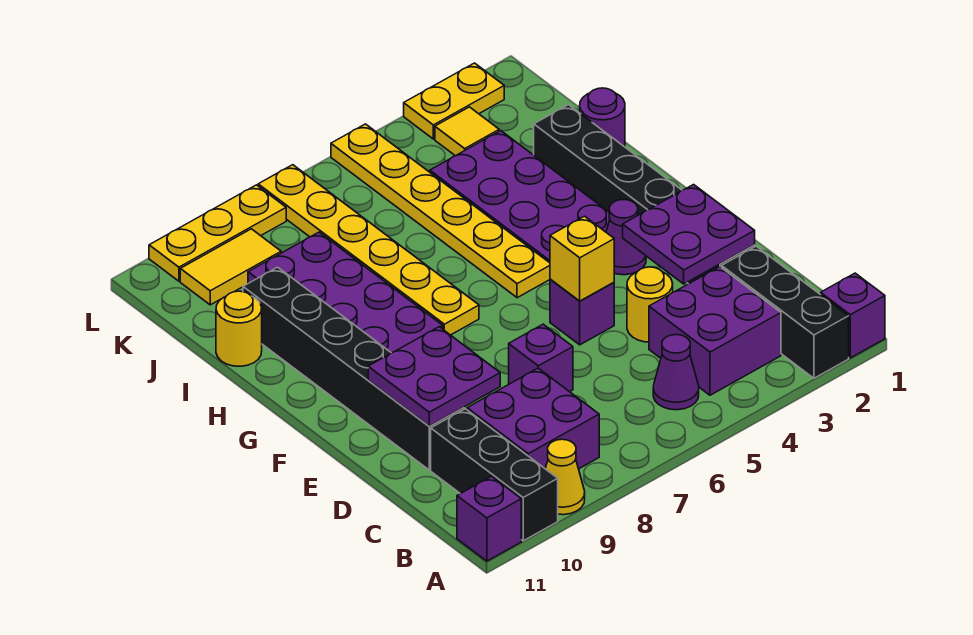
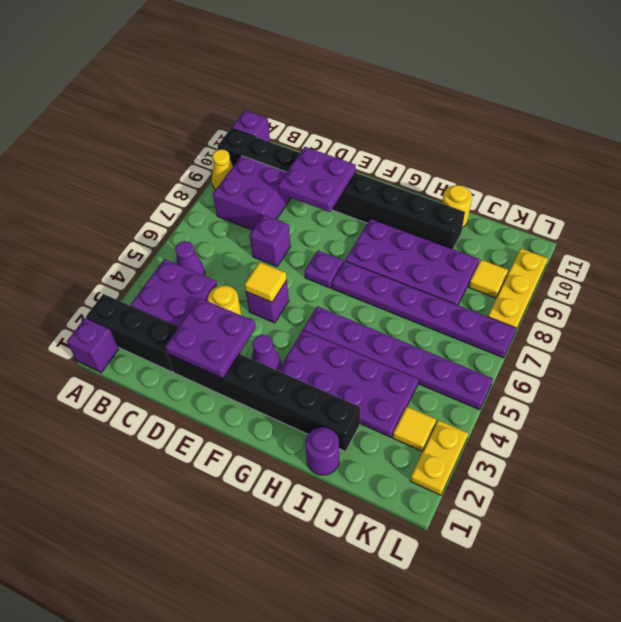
yellow 1x1 brick [550,216,614,301] -> yellow 1x1 tile [245,262,287,302]
none -> purple 1x1 plate [305,251,343,288]
yellow 1x6 plate [331,124,550,298] -> purple 1x6 plate [303,306,493,410]
yellow 1x6 plate [258,165,479,335] -> purple 1x6 plate [332,261,516,358]
yellow 1x2 tile [180,229,281,305] -> yellow 1x1 tile [469,260,508,298]

